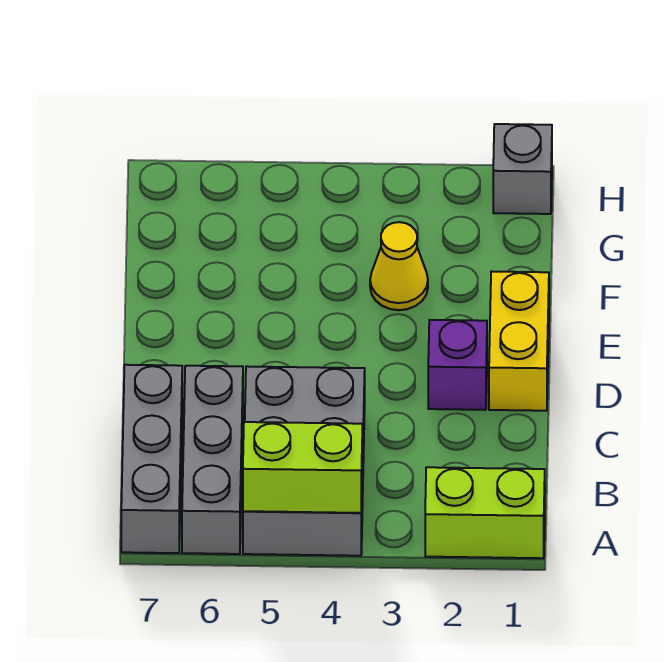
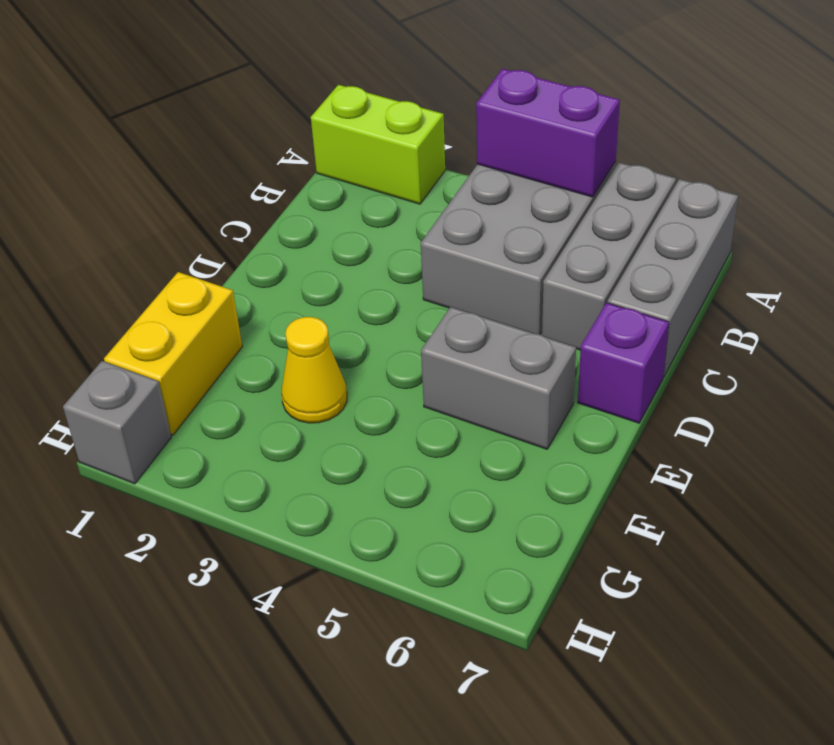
lime 1x2 brick [243,422,362,513] -> purple 1x2 brick [476,69,620,197]
yellow 1x2 brick [489,272,549,411] -> yellow 1x2 brick moved to [104,272,242,435]
purple 1x1 brick [428,320,487,410] -> purple 1x1 brick moved to [578,303,669,423]
none -> grey 1x2 brick [421,307,576,449]

